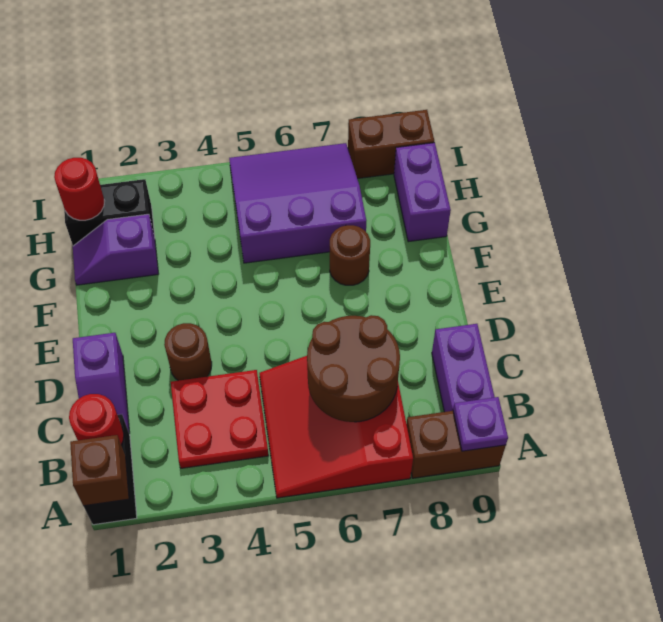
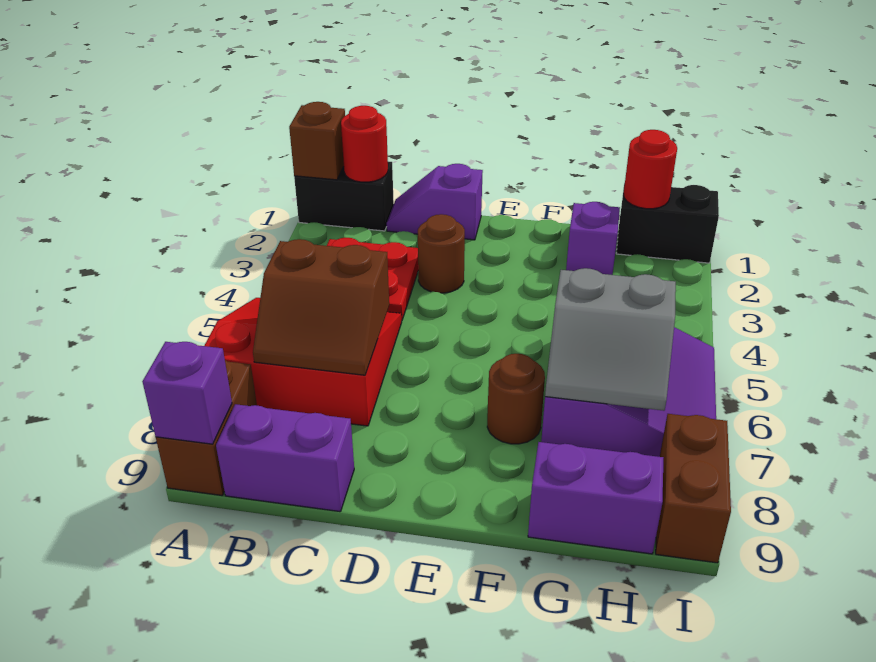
purple 1x1 plate [453,397,508,451] -> purple 1x1 brick [142,342,232,444]
brown 2x2 round brick [307,315,400,422] -> brown 2x2 slope [253,239,389,375]
none -> grey 2x2 slope [545,268,676,411]
black 1x2 brick [64,179,155,246] -> black 1x2 brick turned to [616,183,719,263]

